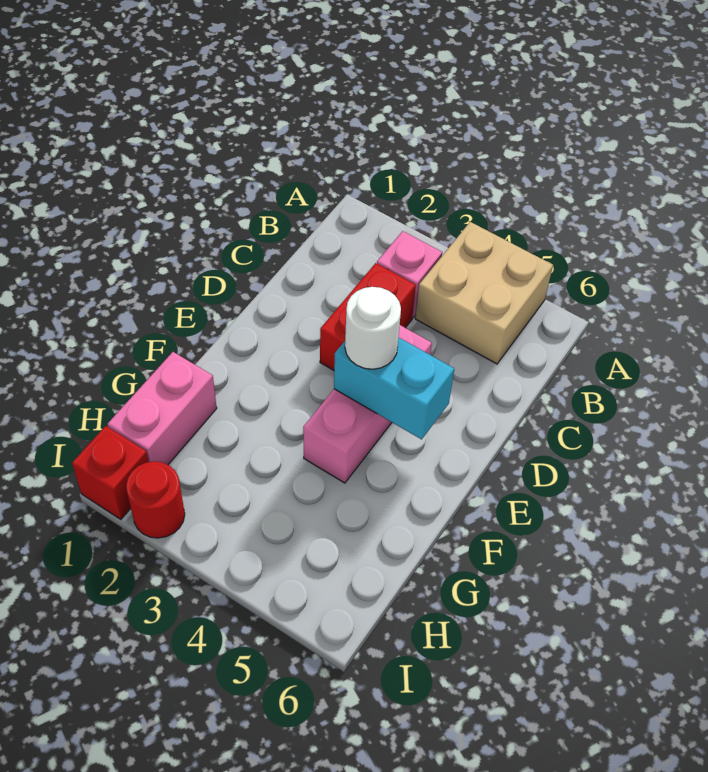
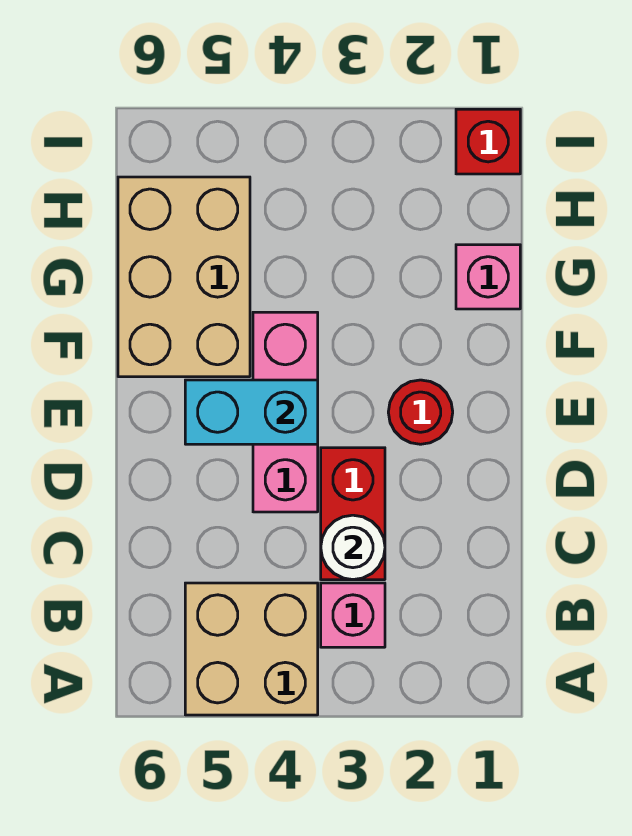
white 1x1 round brick [345,287,401,369] -> white 1x1 round brick moved to [321,515,385,580]
none -> tan 2x3 brick [118,177,250,377]
pink 1x2 brick [107,352,217,465] -> pink 1x1 brick [456,245,520,309]
red 1x1 round brick [126,461,185,538] -> red 1x1 round brick moved to [388,380,453,444]

